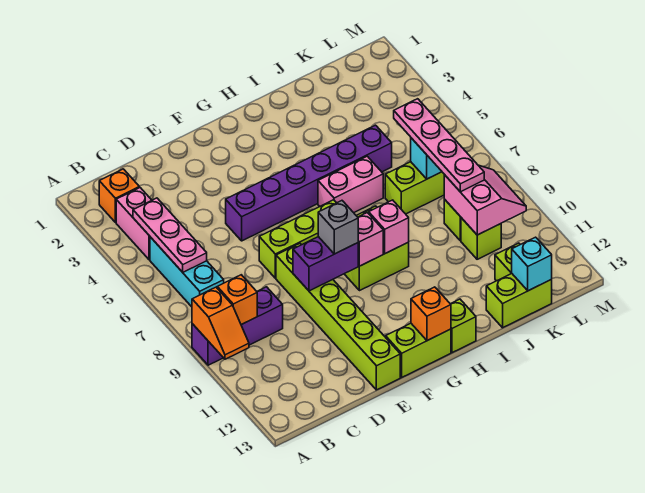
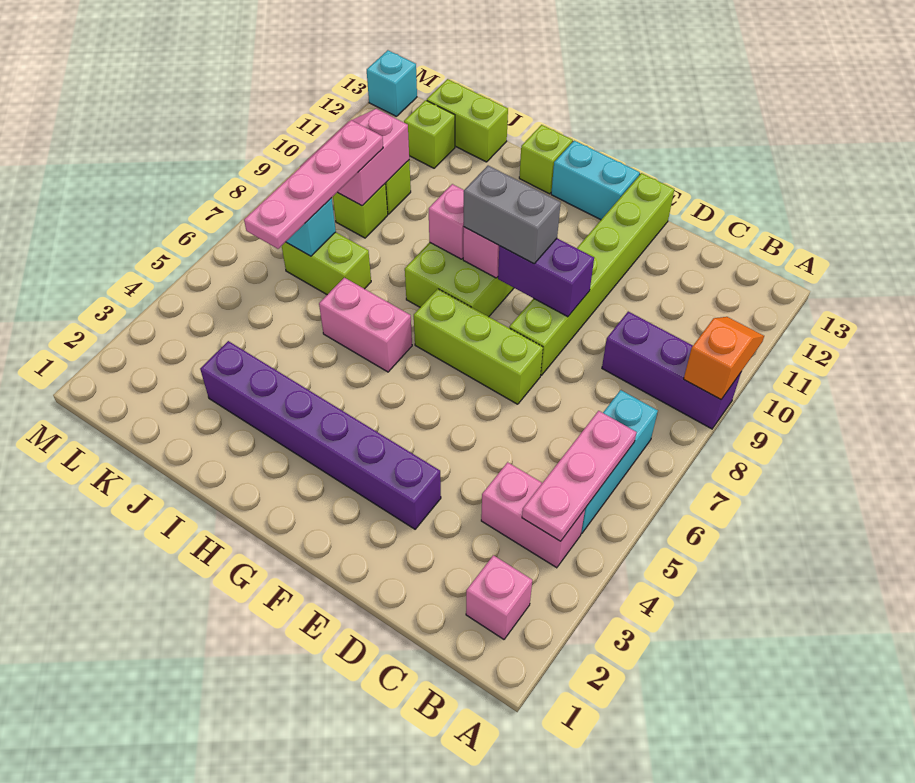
orange 1x1 brick [99,169,139,222] -> pink 1x1 brick [466,555,532,639]
pink 1x2 brick [116,188,152,260] -> pink 1x2 brick turned to [481,462,585,568]
orange 1x1 brick [217,275,257,325] -> none
purple 1x6 brick [226,125,392,241] -> purple 1x6 brick moved to [200,341,441,529]
grey 1x1 brick [318,201,358,254] -> grey 1x2 brick [464,166,561,263]
lime 1x2 brick [386,323,451,377] -> cyan 1x2 brick [551,141,640,220]
orange 1x1 brick [411,287,451,341] -> none
cyan 1x1 brick [512,237,552,291] -> cyan 1x1 brick moved to [367,50,417,117]

